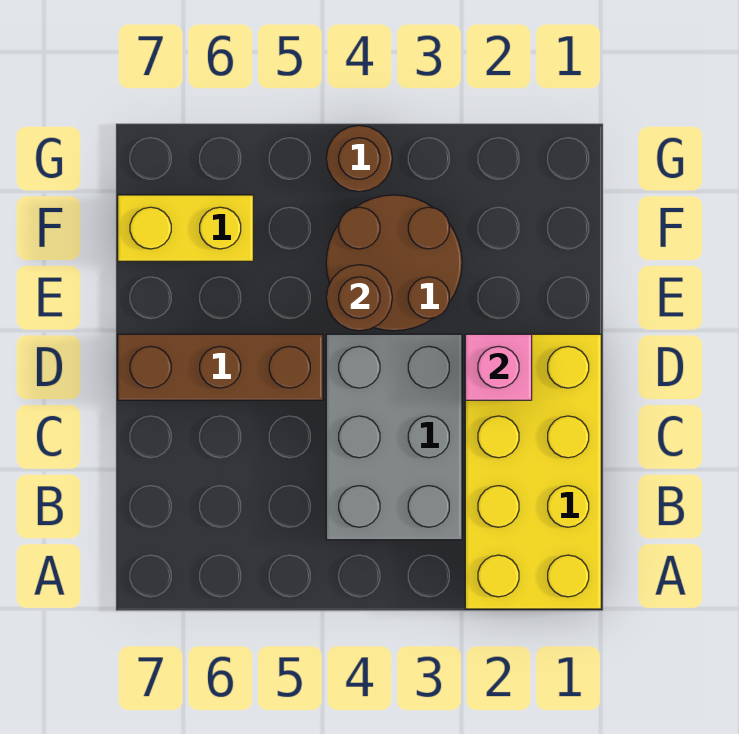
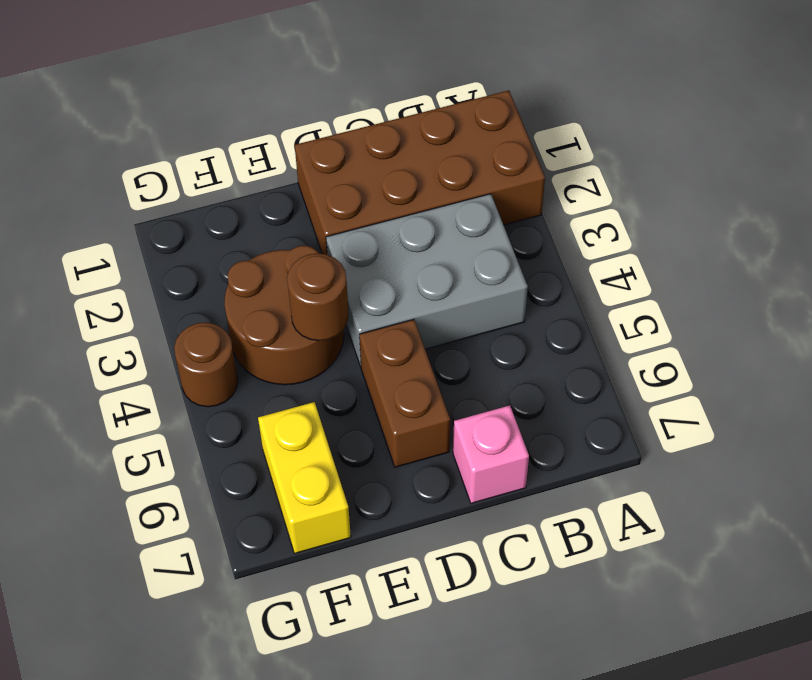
yellow 2x4 brick [465,334,601,609] -> brown 2x4 brick [295,91,545,254]
pink 1x1 brick [465,334,532,400] -> pink 1x1 brick moved to [453,405,529,503]
brown 1x3 brick [118,334,323,400] -> brown 1x2 brick [359,320,450,467]

